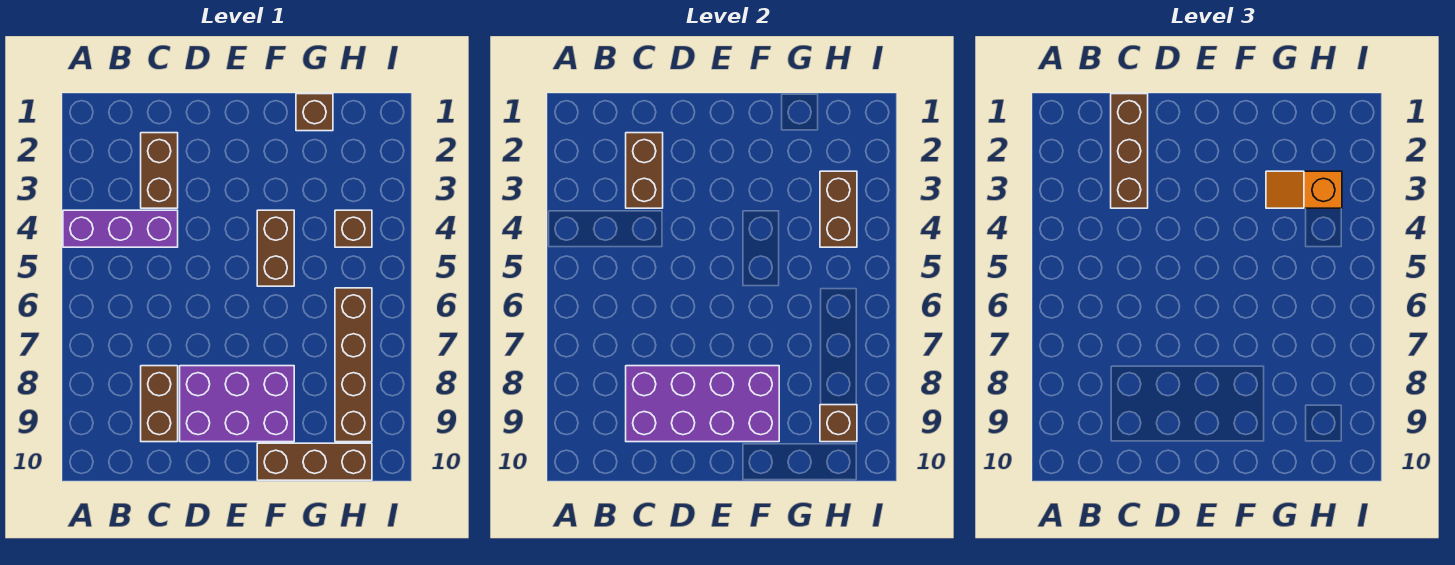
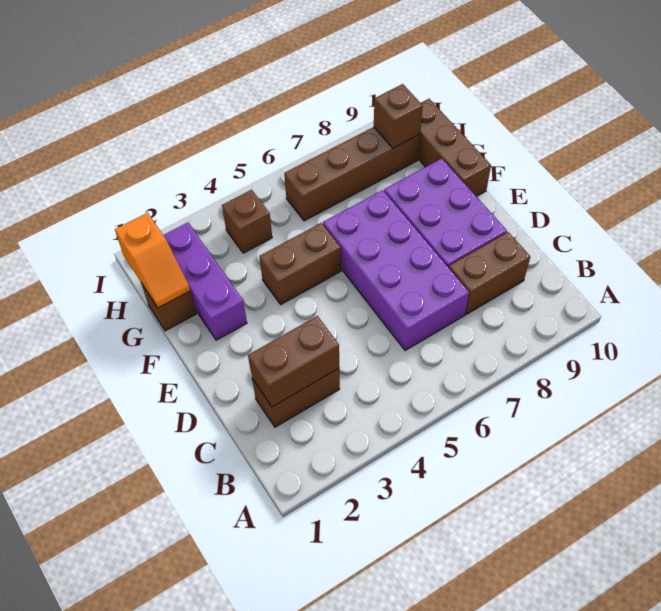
purple 1x3 brick [63,210,178,247] -> purple 1x3 brick moved to [163,223,247,340]
brown 1x3 brick [1111,94,1148,208] -> none
purple 2x4 brick [626,366,779,442] -> purple 2x4 brick moved to [323,190,469,351]
orange 1x2 slope [1266,171,1342,208] -> orange 1x2 slope moved to [115,213,190,308]
brown 1x2 brick [820,171,857,247] -> none

